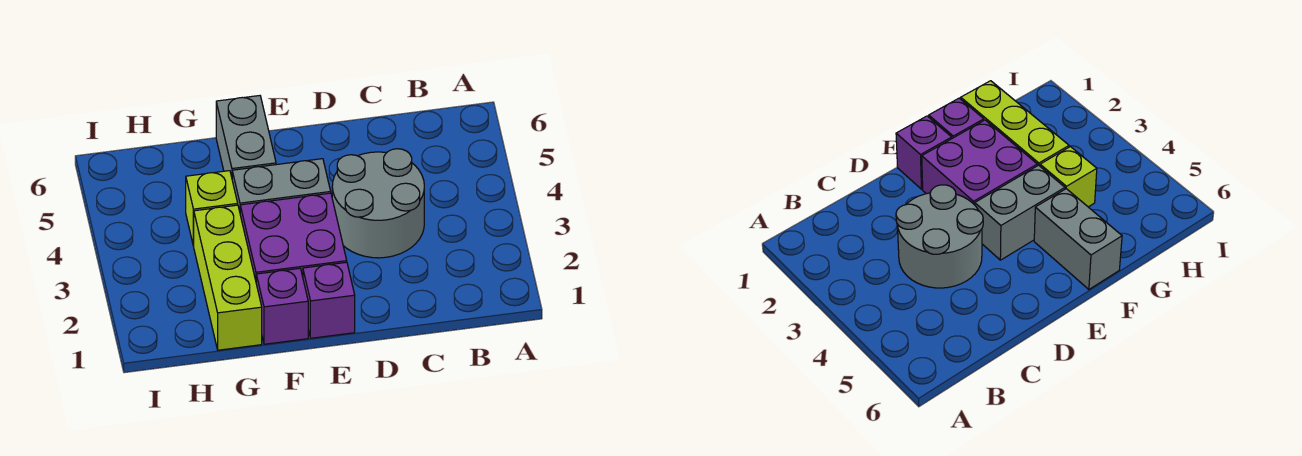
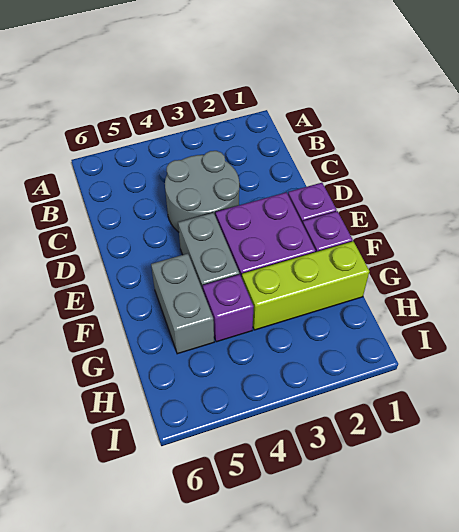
grey 1x2 brick [216,96,276,177] -> grey 1x2 brick turned to [151,254,214,354]
lime 1x1 brick [186,171,238,246] -> purple 1x1 brick [203,274,254,342]

